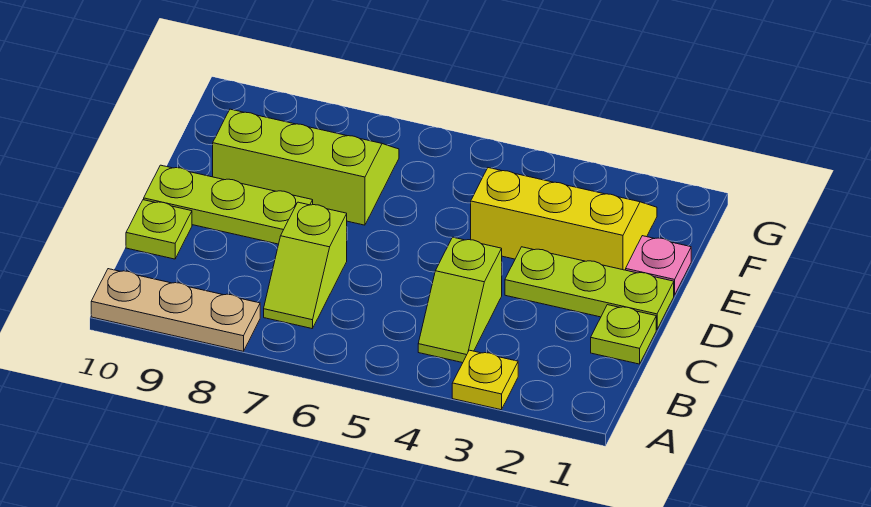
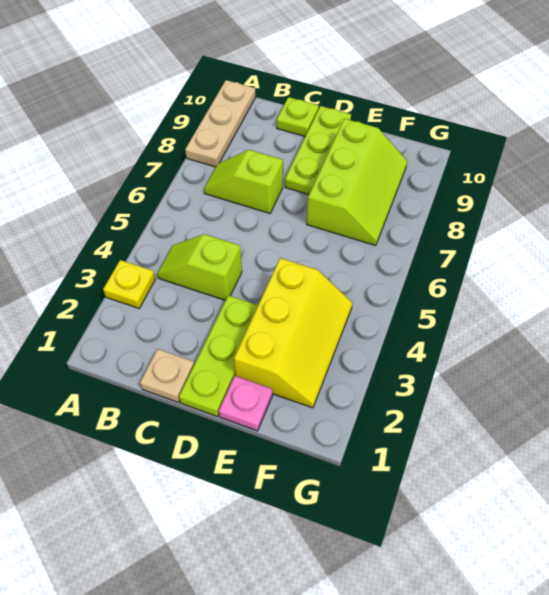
lime 1x1 plate [591,305,656,364] -> tan 1x1 plate [140,349,194,402]

